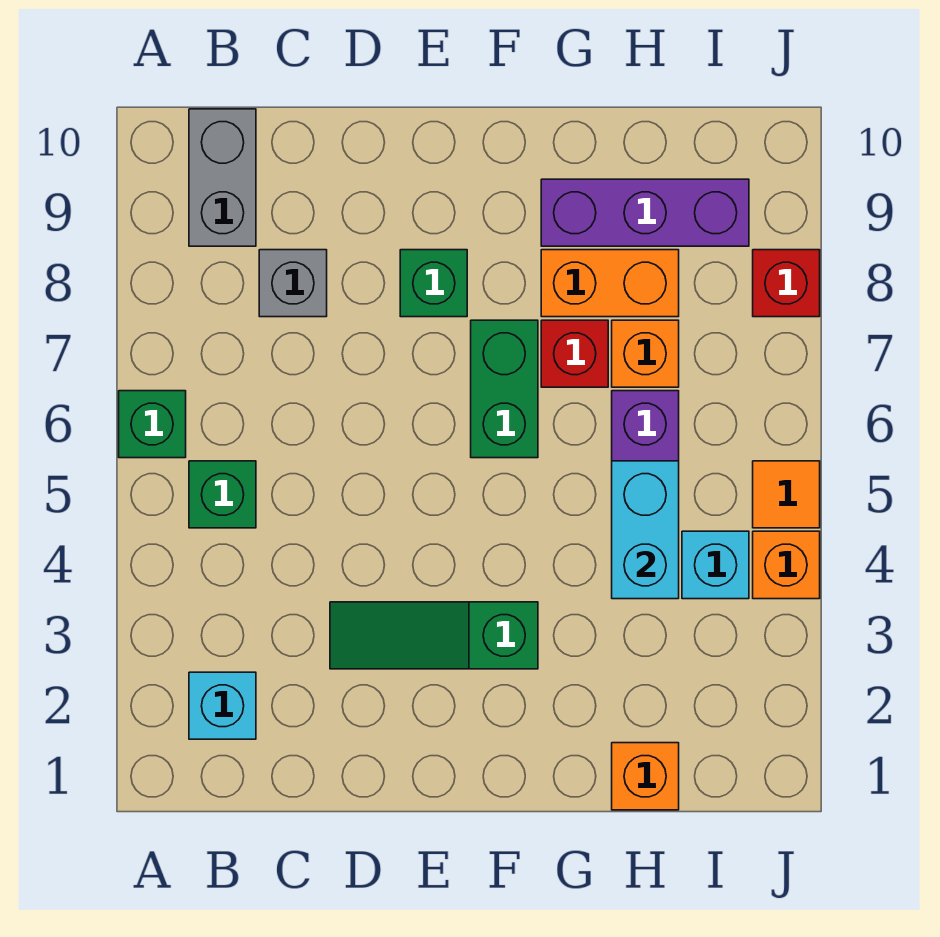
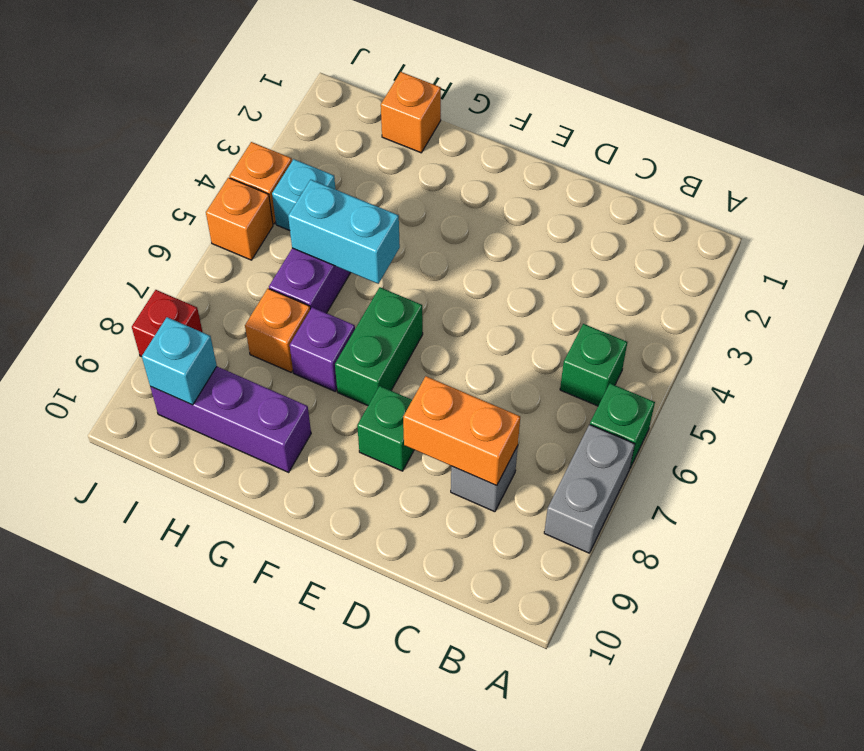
cyan 1x1 brick [189,672,256,739] -> cyan 1x1 brick moved to [142,317,217,405]
grey 1x2 brick [189,109,256,246] -> grey 1x2 brick moved to [544,425,635,553]
green 1x3 slope [330,602,538,669] -> none
red 1x1 brick [541,320,608,387] -> purple 1x1 brick [290,307,355,391]
orange 1x2 brick [541,250,679,317] -> orange 1x2 brick moved to [403,376,520,486]
cyan 1x2 brick [612,461,679,599] -> cyan 1x2 brick turned to [288,180,400,284]
orange 1x1 tile [753,461,820,528] -> orange 1x1 brick [206,178,273,260]

